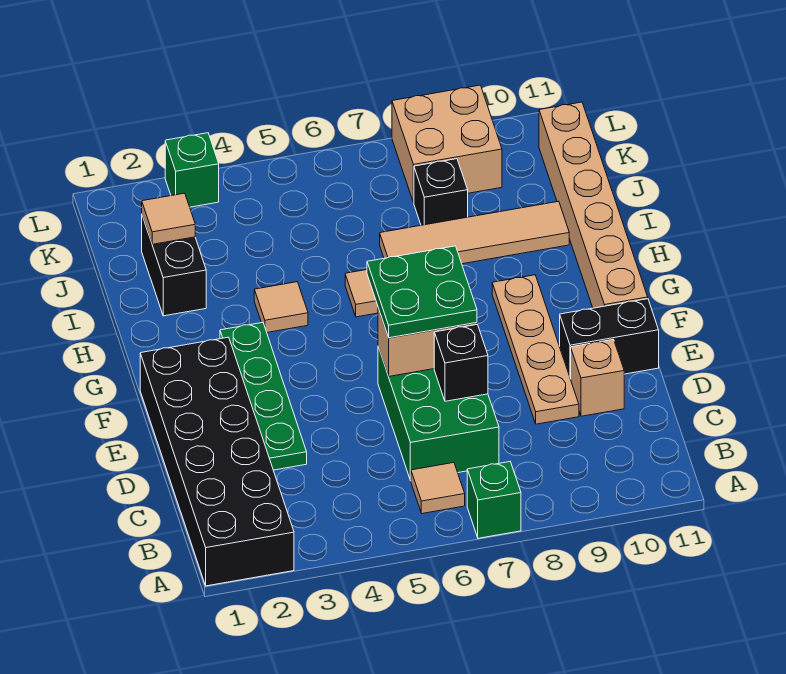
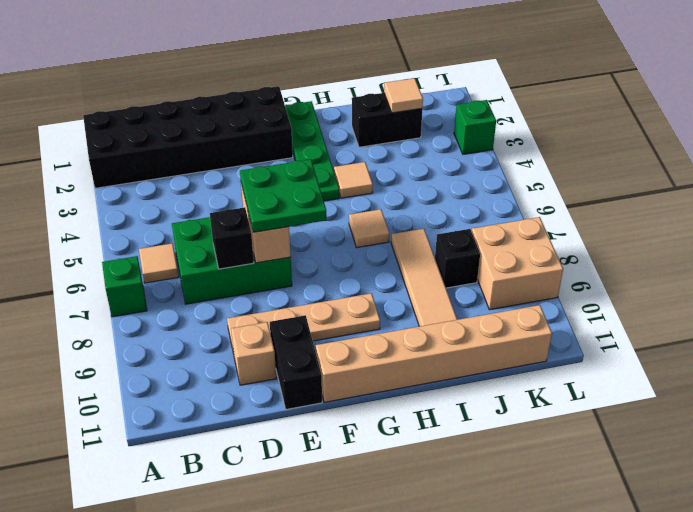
green 1x4 plate [220,322,307,470] -> green 1x4 plate turned to [285,101,339,201]

